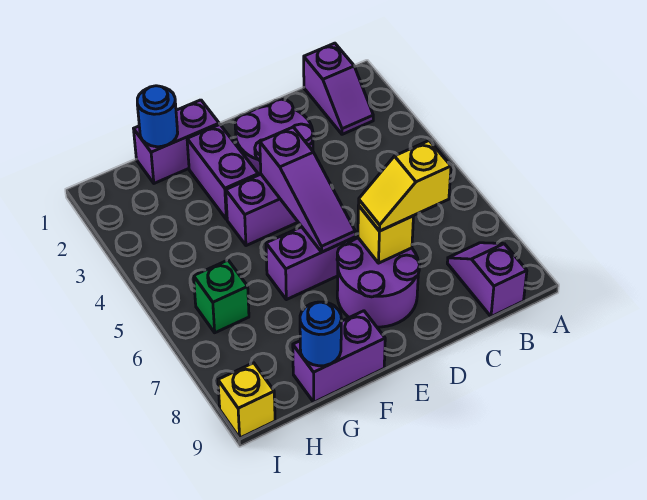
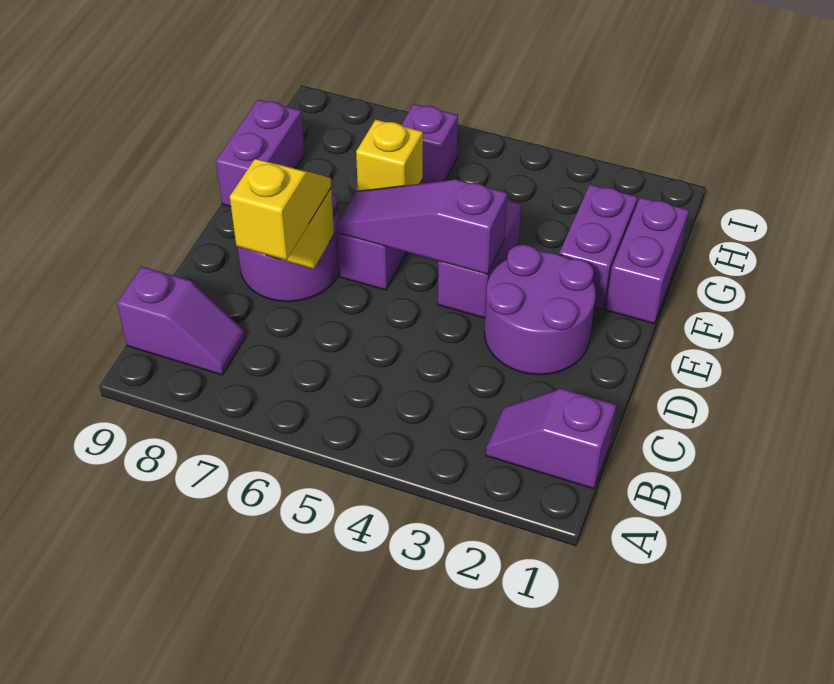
purple 1x2 brick [187,124,258,219] -> purple 1x2 brick turned to [559,184,638,309]
blue 1x1 round brick [137,86,178,147] -> none
blue 1x1 round brick [300,302,341,366] -> none
green 1x1 brick [194,260,249,333] -> purple 1x1 brick [402,104,458,183]
yellow 1x1 brick [218,363,275,438] -> yellow 1x1 brick moved to [356,120,423,191]

